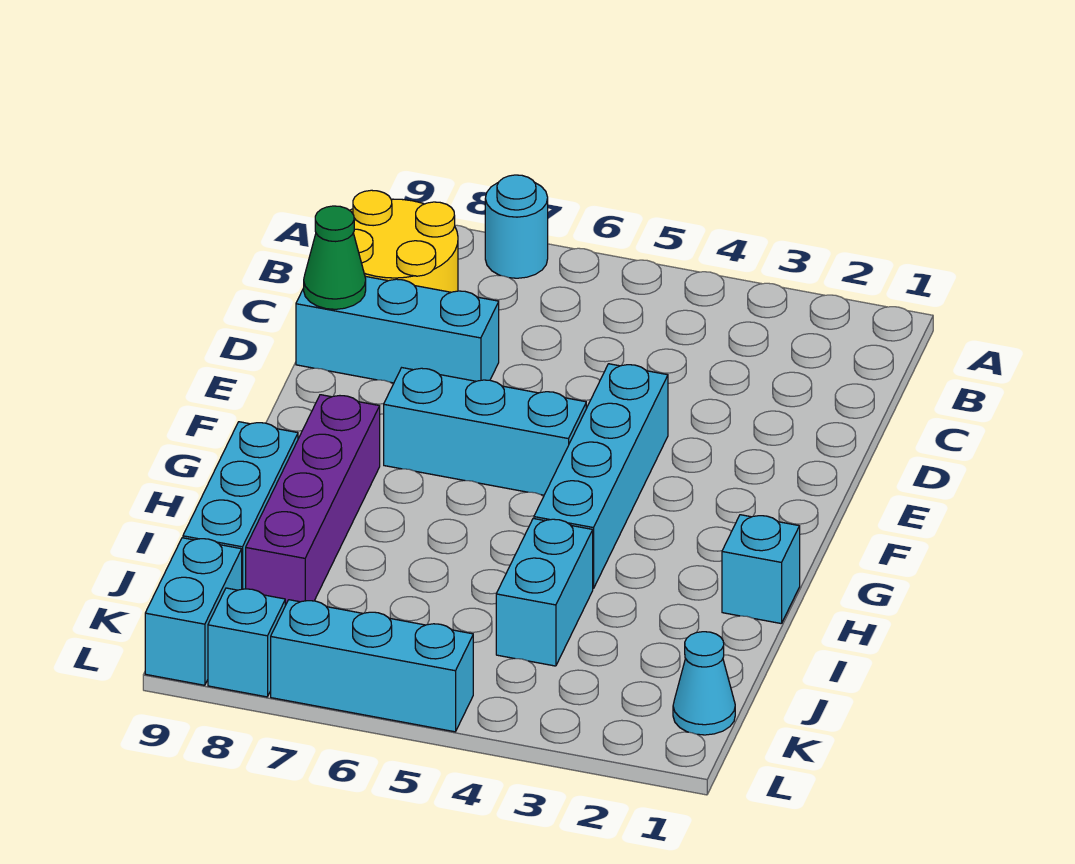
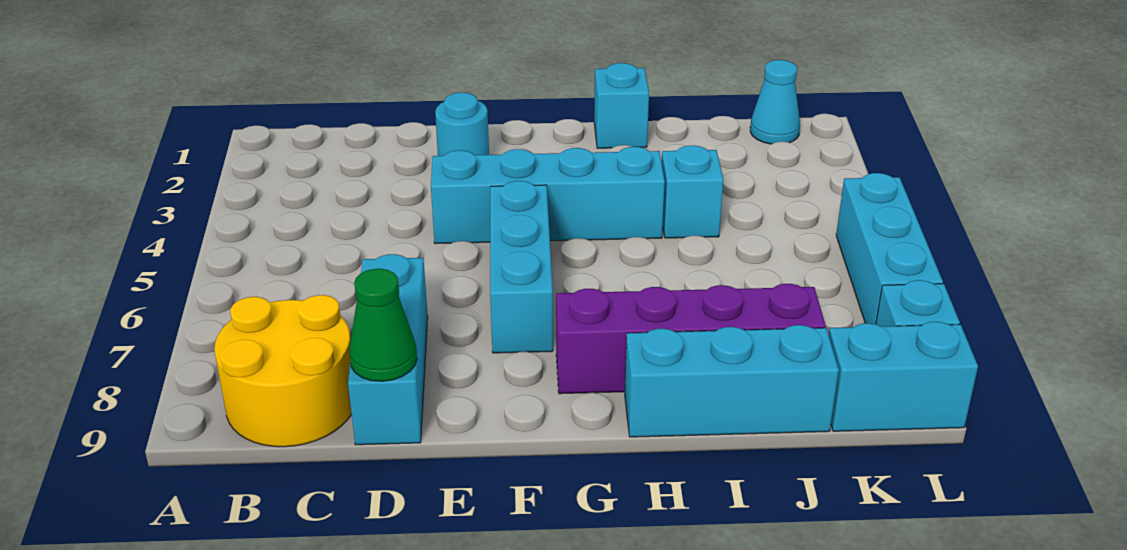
cyan 1x1 round brick [485,175,548,278] -> cyan 1x1 round brick moved to [435,93,489,156]
cyan 1x2 brick [496,519,593,666] -> cyan 1x1 brick [662,145,724,238]

